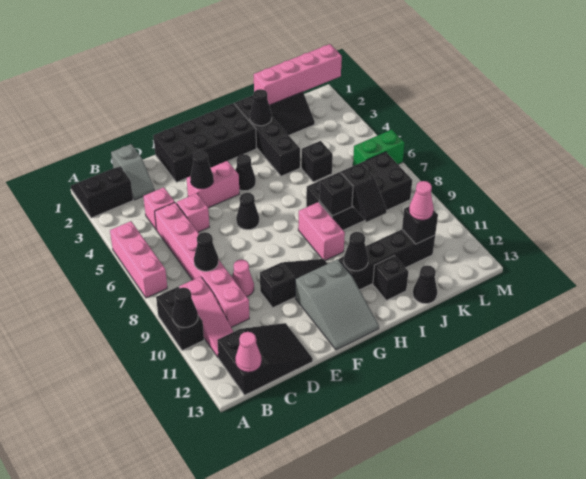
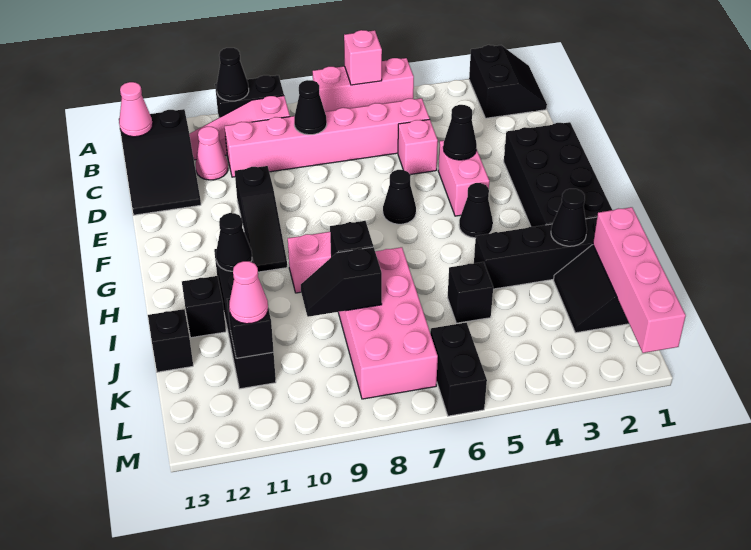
grey 1x2 slope [111,144,154,200] -> none
pink 1x1 brick [143,187,175,230] -> pink 1x1 brick moved to [344,30,382,85]
pink 1x1 cone [232,259,254,297] -> pink 1x1 cone moved to [196,127,228,180]
grey 2x3 slope [295,259,379,350] -> none
black 2x4 brick [306,152,412,230] -> pink 2x4 brick [338,247,438,399]
black 1x1 cone [413,266,437,304] -> black 1x1 brick [148,309,193,372]
green 1x2 brick [353,130,405,166] -> black 1x2 brick [430,323,487,416]

